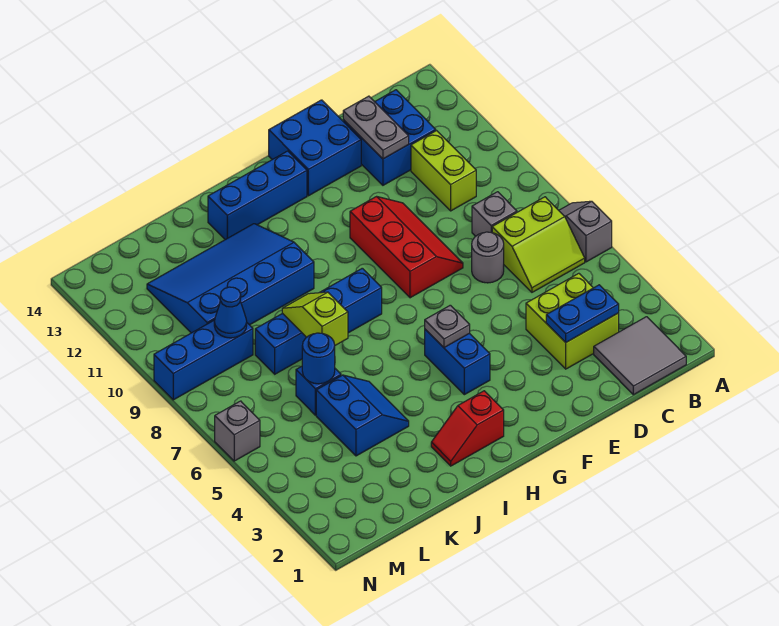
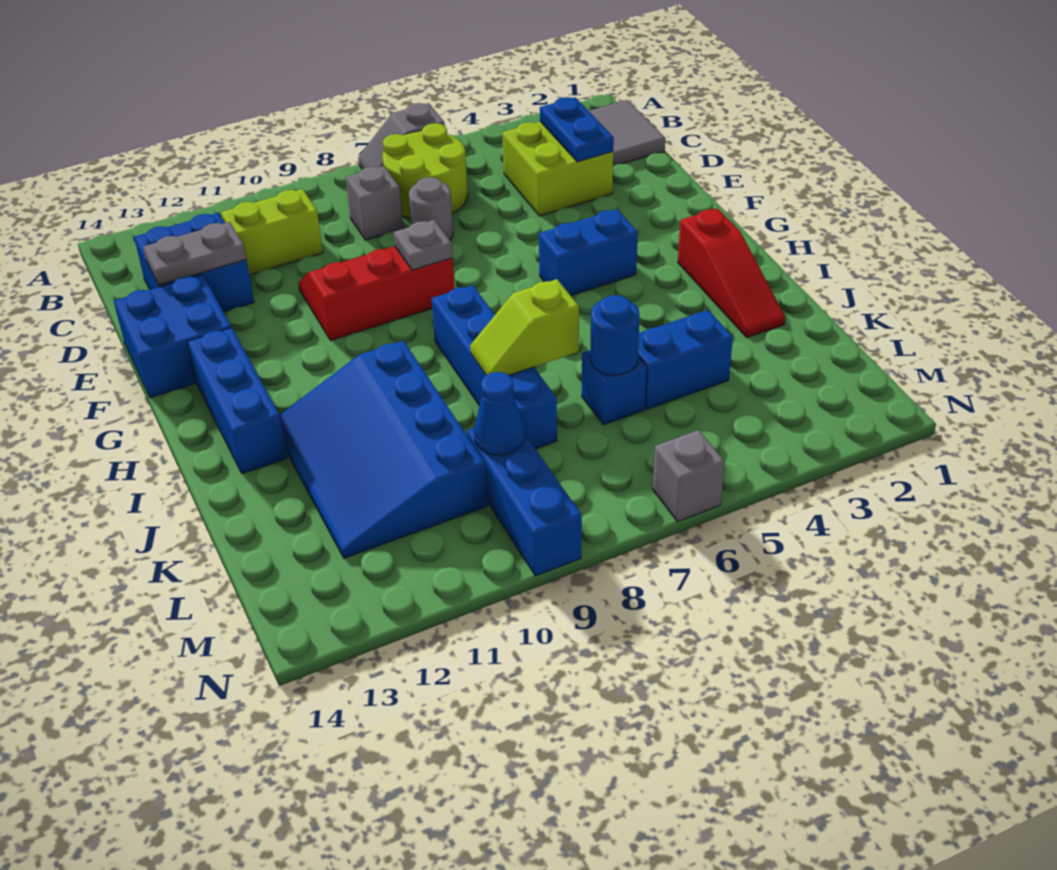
lime 2x2 slope [492,197,585,292] -> lime 2x2 round brick [382,123,468,218]
grey 1x1 plate [425,305,470,348] -> grey 1x1 plate moved to [394,220,453,270]
red 1x2 slope [431,391,504,466] -> red 1x3 slope [678,208,785,337]

